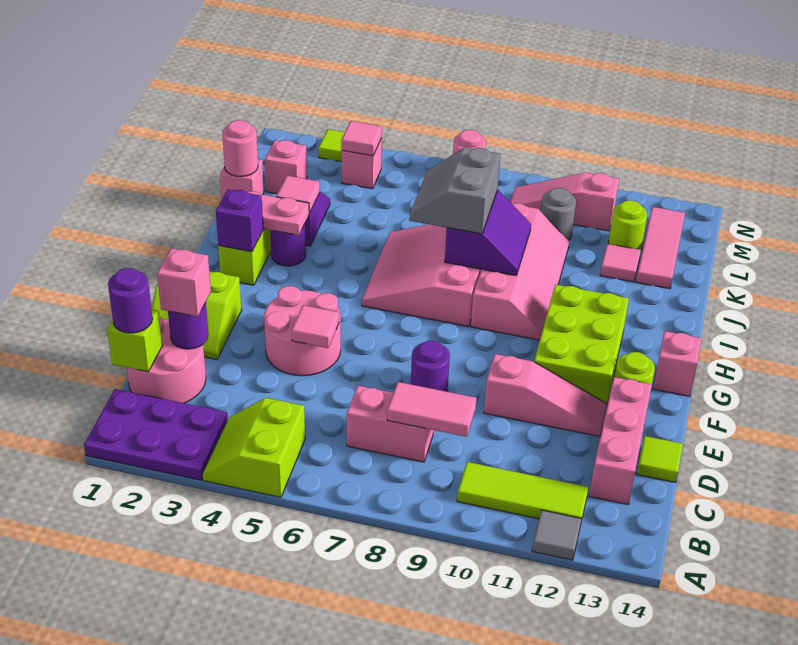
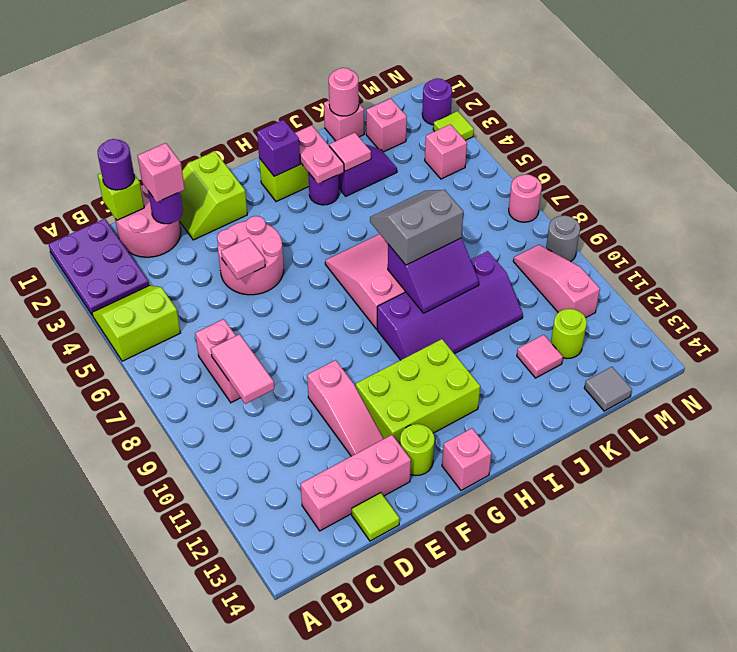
grey 1x1 tile [532,510,581,560] -> grey 1x1 tile moved to [584,367,632,411]
lime 1x3 tile [457,462,588,521] -> none
purple 1x1 round brick [411,341,450,392] -> purple 1x1 round brick moved to [422,78,452,125]
pink 2x4 slope [471,203,569,340] -> purple 2x4 slope [377,251,523,360]
pink 1x3 tile [636,207,685,289] -> none
grey 1x1 round brick [541,188,576,240] -> grey 1x1 round brick moved to [546,215,580,262]
pink 1x1 tile [341,121,382,156] -> none

